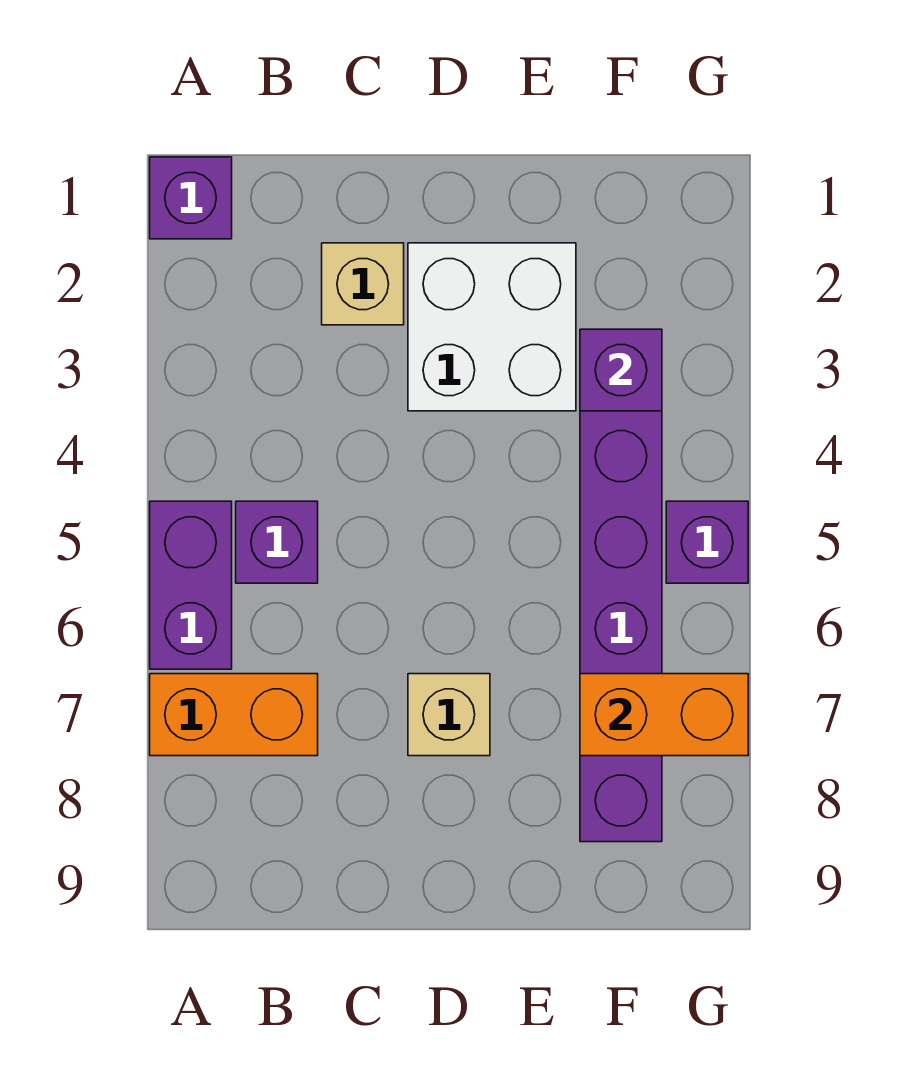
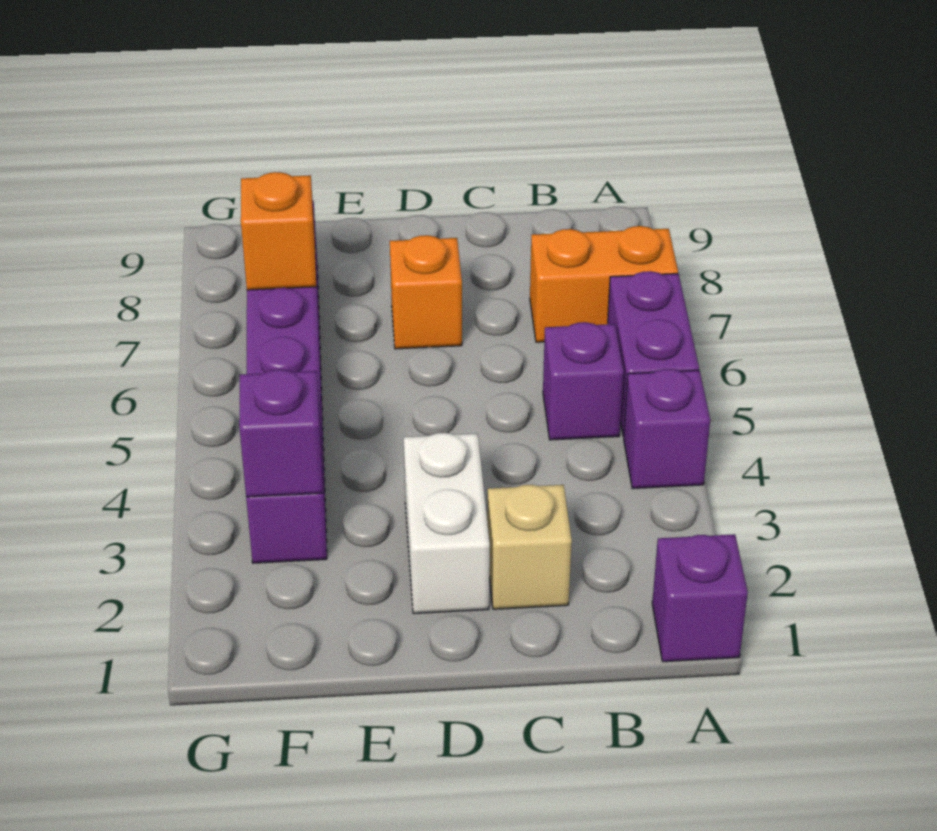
white 2x2 brick [408,243,576,411] -> white 1x2 brick [404,433,490,614]
tan 1x1 brick [408,674,490,756] -> orange 1x1 brick [390,235,462,349]
orange 1x2 brick [580,674,748,756] -> orange 1x1 brick [241,172,316,290]
purple 1x1 brick [666,501,748,583] -> purple 1x1 brick moved to [624,369,710,489]

